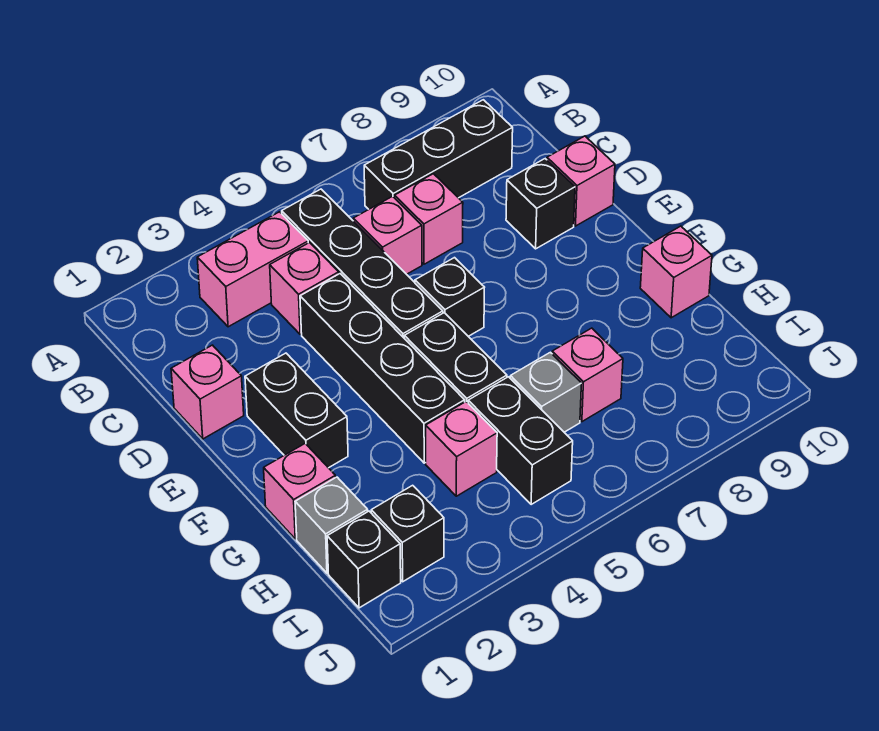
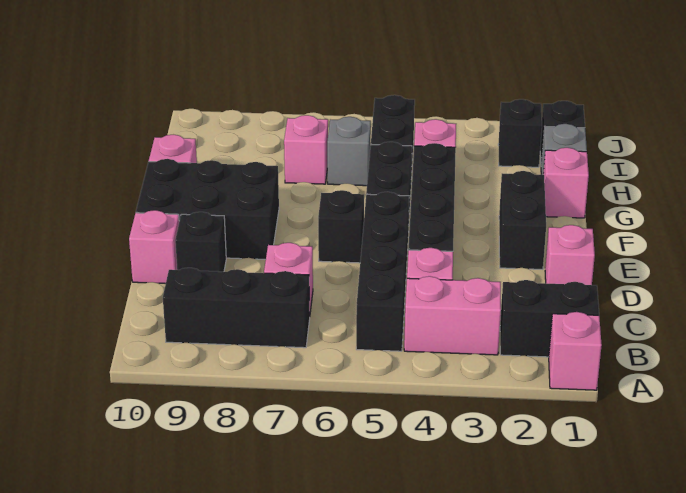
none -> black 1x2 brick [500,280,599,357]
pink 1x1 brick [353,197,422,274] -> pink 1x1 brick moved to [549,312,602,390]
none -> black 2x3 brick [136,159,279,259]

